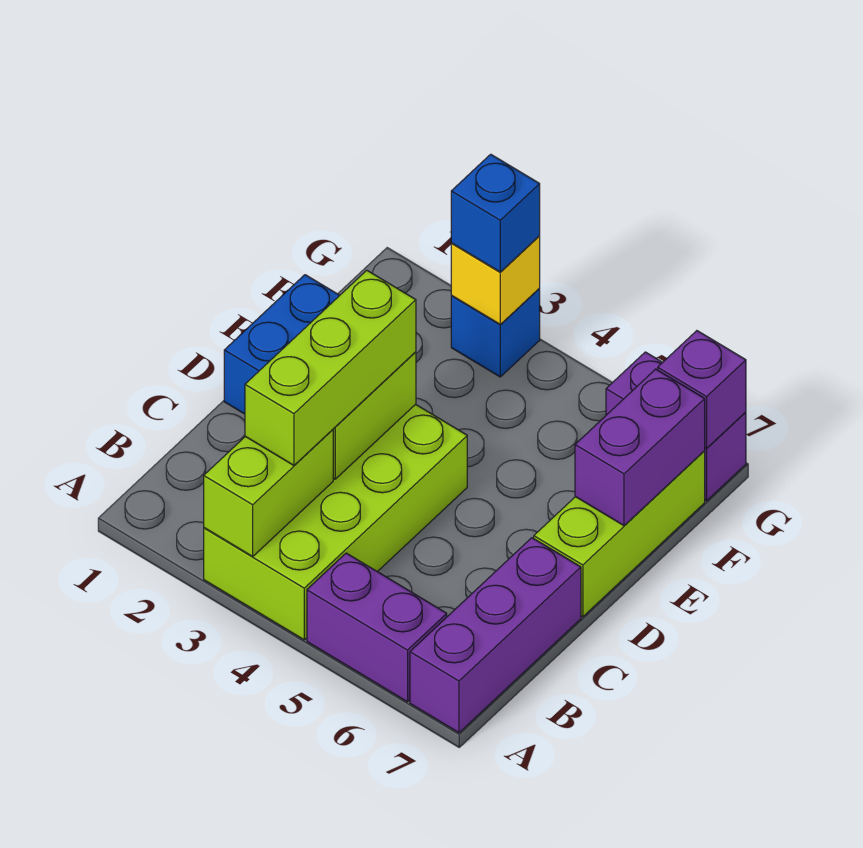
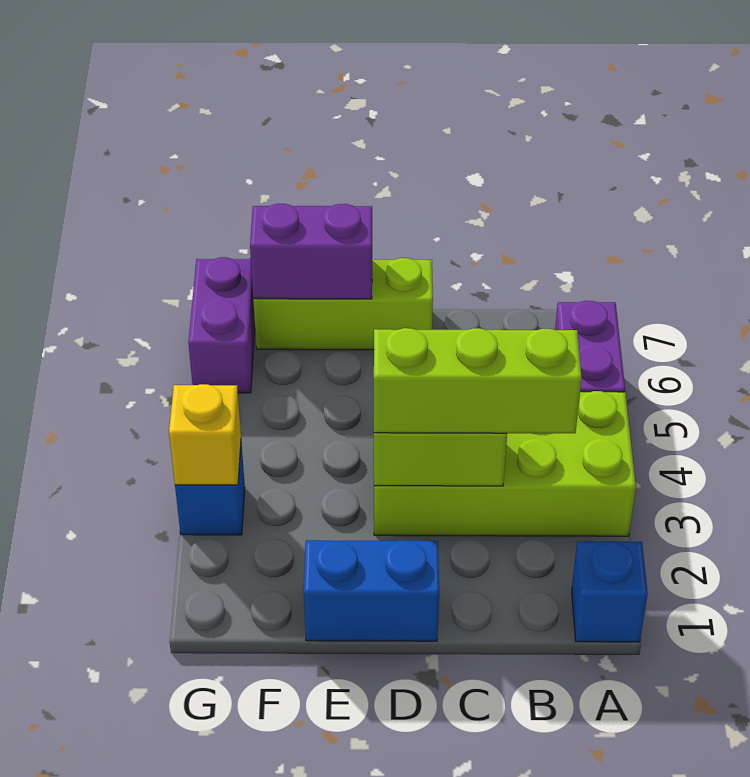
lime 1x2 brick [204,430,333,556] -> none
purple 1x3 brick [410,538,581,733] -> none
blue 1x1 brick [451,154,540,272] -> blue 1x1 brick moved to [572,541,648,642]
purple 1x1 brick [658,331,746,448] -> none

